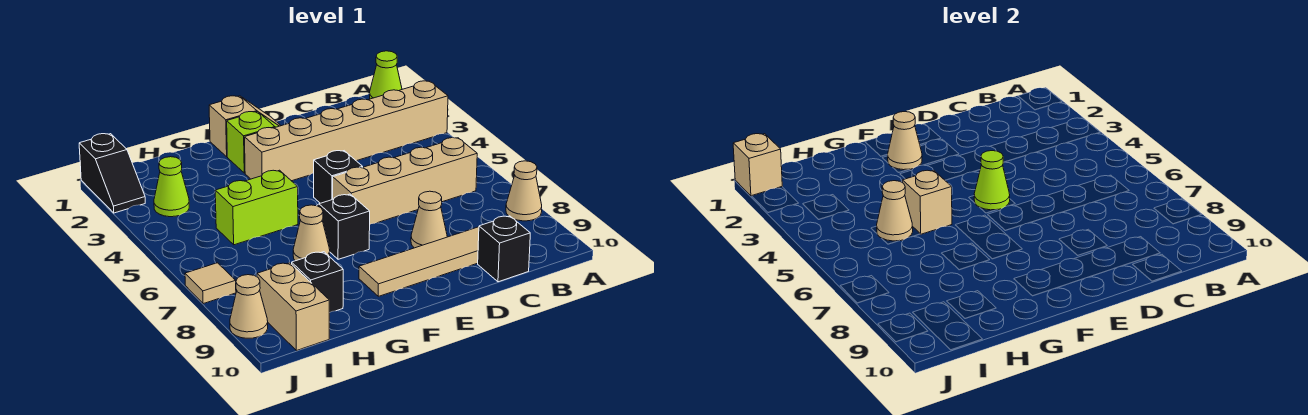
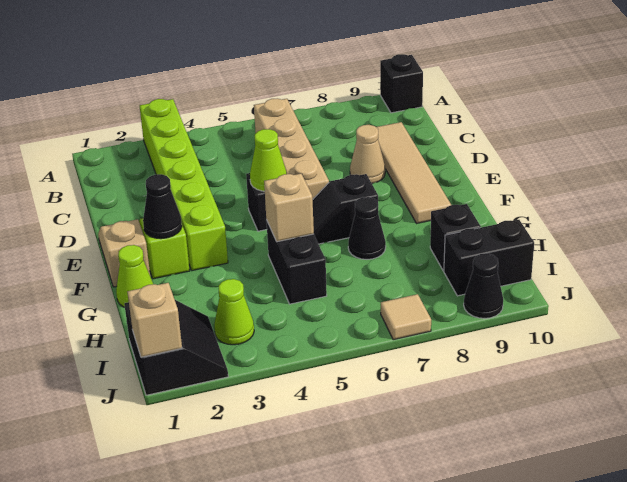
lime 1x1 cone [370,51,402,99] -> lime 1x1 cone moved to [116,245,153,307]
tan 1x6 brick [245,81,448,181] -> lime 1x6 brick [140,99,228,271]
tan 1x1 cone [506,161,542,221] -> none
black 1x1 brick [478,216,530,282] -> black 1x1 brick moved to [380,54,423,113]
tan 1x1 cone [887,112,922,170] -> black 1x1 cone [143,174,182,239]
lime 1x2 brick [215,170,298,245] -> black 1x2 brick [266,220,327,304]
tan 1x1 cone [293,205,330,261] -> black 1x1 cone [348,197,386,259]
tan 1x1 cone [877,181,913,241] -> none
tan 1x2 brick [257,263,329,351] -> black 1x2 brick [444,220,534,296]
black 1x2 slope [79,134,145,213] -> black 2x2 slope [124,300,228,395]
tan 1x1 cone [230,275,268,338] -> black 1x1 cone [464,253,503,318]

